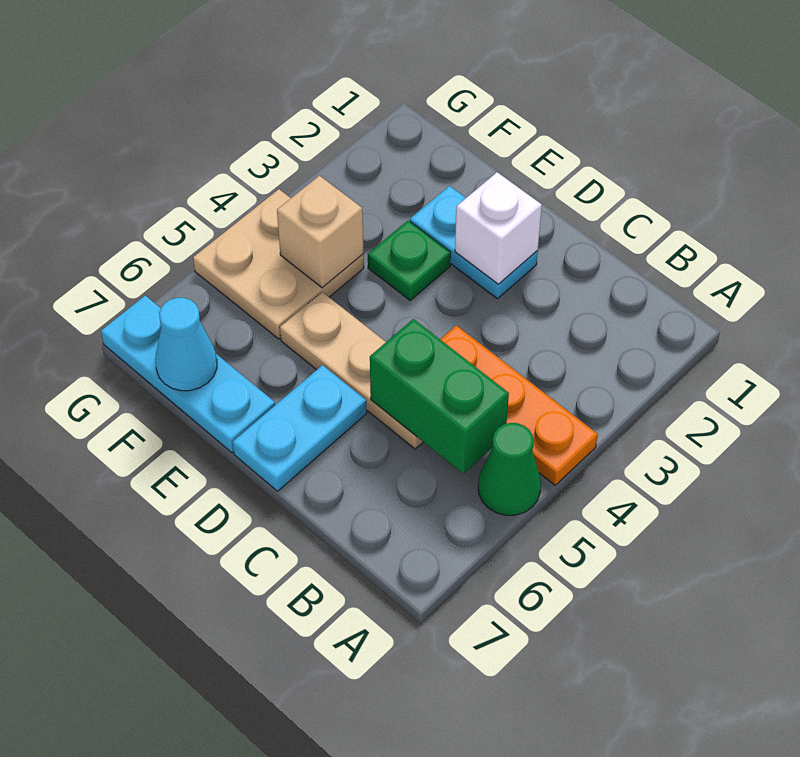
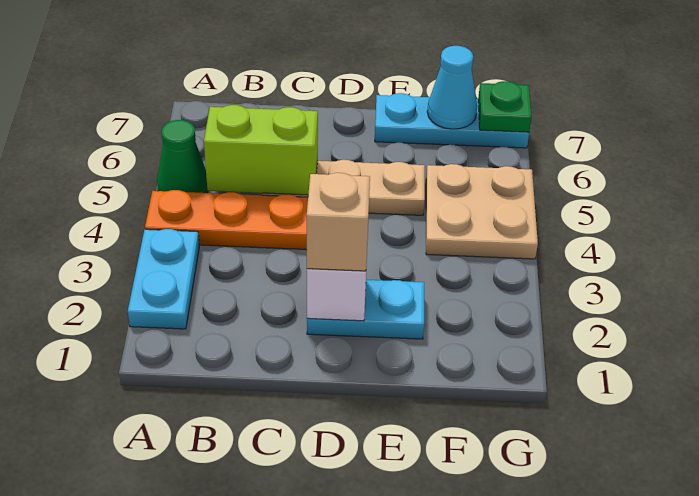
green 1x2 brick [370,319,509,474] -> lime 1x2 brick [204,105,318,195]
cyan 1x2 plate [233,365,367,491] -> cyan 1x2 plate moved to [128,229,199,329]
green 1x1 plate [368,221,451,300] -> green 1x1 plate moved to [478,81,532,132]
tan 1x1 brick [277,176,363,288] -> tan 1x1 brick moved to [307,173,370,271]

